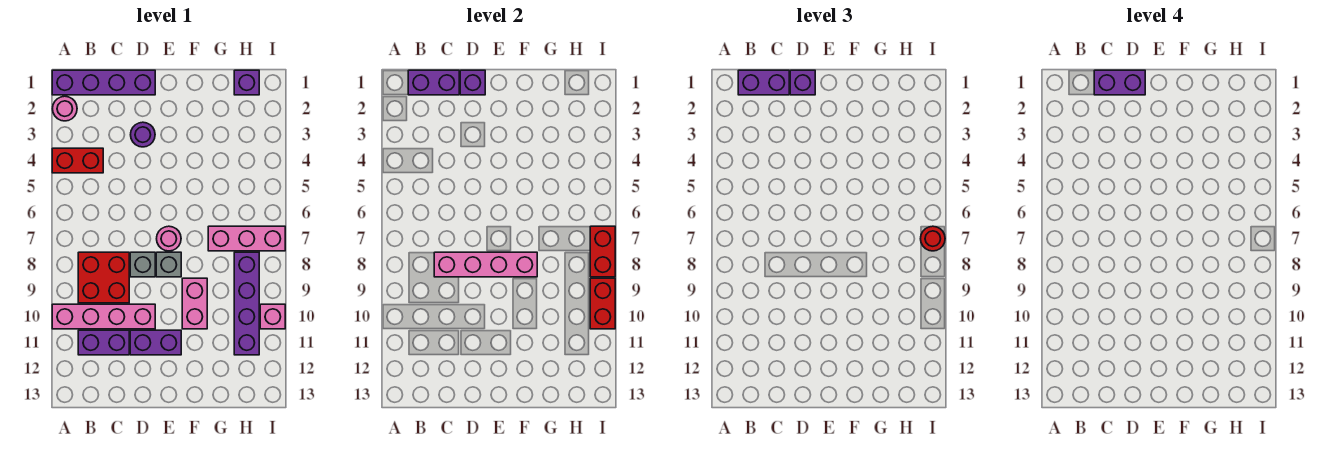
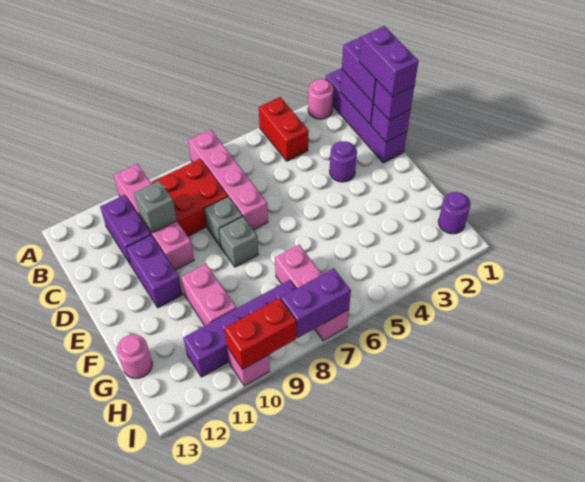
pink 1x4 brick [434,252,537,277] -> pink 1x4 brick moved to [188,129,268,230]
none -> grey 1x1 brick [134,181,177,233]
pink 1x1 round brick [157,226,181,251] -> pink 1x1 round brick moved to [117,335,152,378]
pink 1x2 brick [182,278,207,329] -> pink 1x2 brick turned to [181,264,236,326]
purple 1x1 brick [234,70,259,95] -> purple 1x1 round brick [438,192,471,234]
red 1x2 brick [590,226,615,277] -> purple 1x2 brick [281,268,351,338]
red 1x1 round brick [921,226,945,251] -> none

